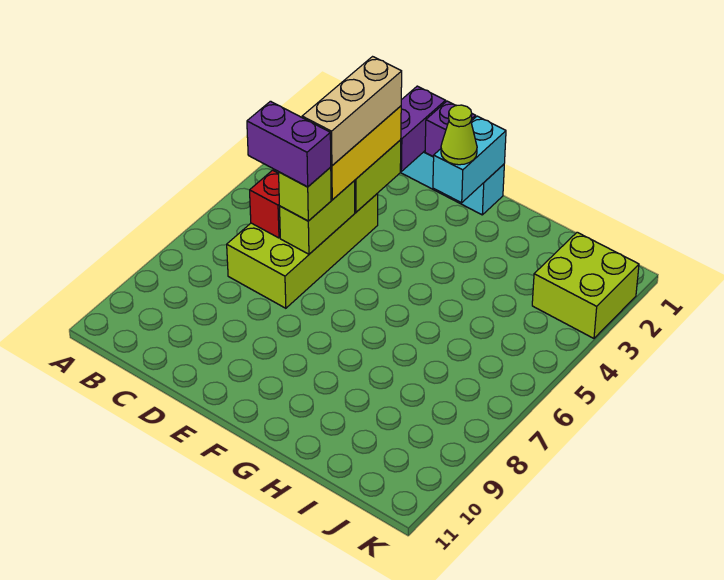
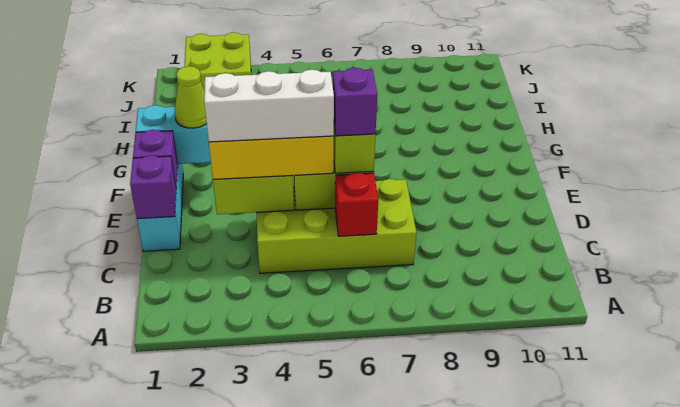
purple 1x2 brick [247,101,331,187] -> purple 1x1 brick [333,68,377,136]
purple 1x2 brick [400,86,446,171] -> purple 1x1 brick [130,155,176,219]
tan 1x3 brick [302,57,402,166] -> white 1x3 brick [204,69,334,142]

